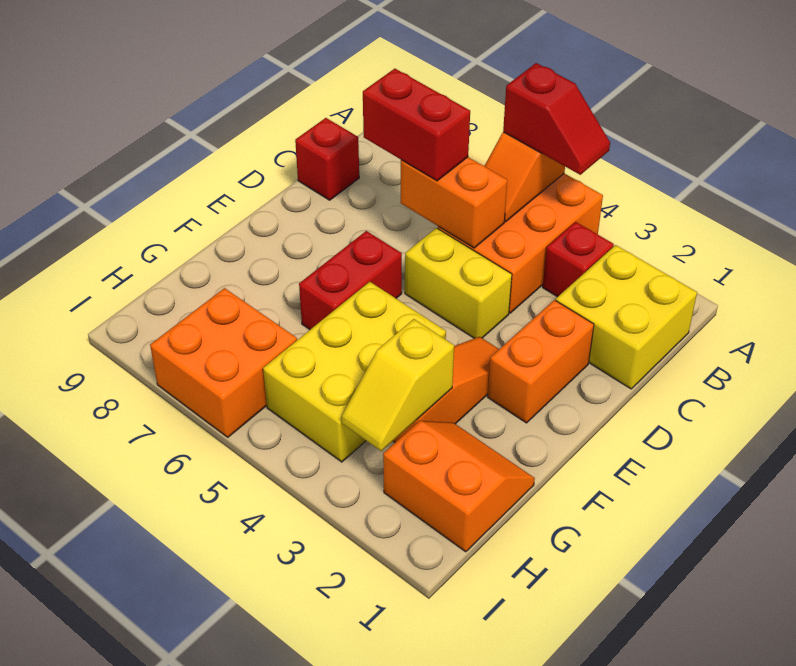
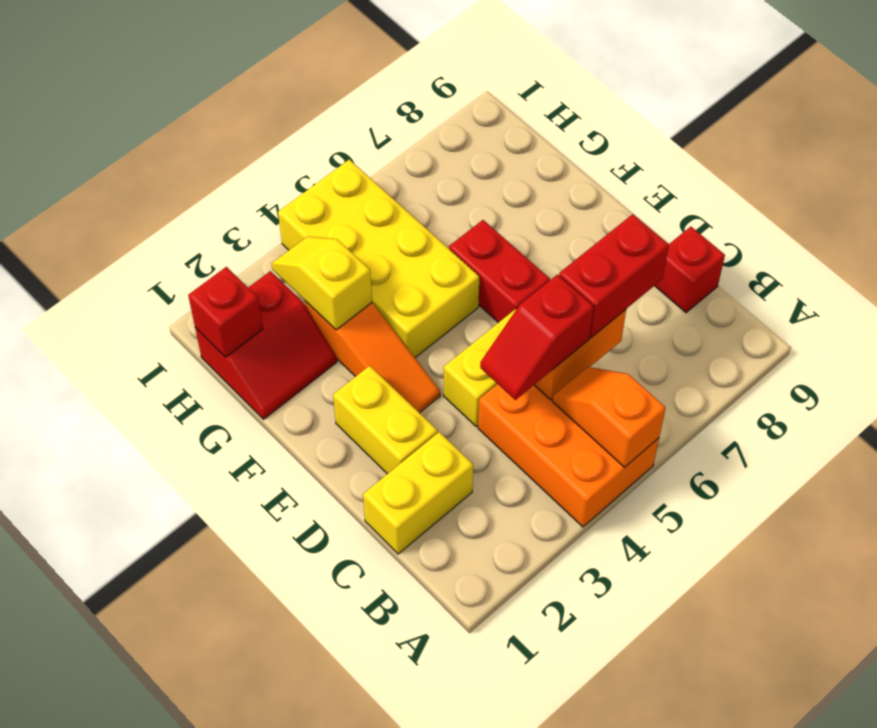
red 1x2 slope [503,63,610,175] -> red 1x2 slope moved to [480,274,594,400]
yellow 2x2 brick [556,245,697,389] -> yellow 1x2 brick [363,432,473,554]
red 1x1 brick [543,222,614,297] -> red 1x1 brick moved to [188,267,263,357]
orange 1x2 brick [488,300,594,423] -> yellow 1x2 brick [333,366,438,474]
yellow 2x3 brick [263,282,446,462] -> yellow 2x4 brick [278,159,480,358]
orange 2x2 slope [383,421,535,552] -> red 2x2 slope [195,271,337,419]
orange 2x2 brick [150,288,297,437] -> none

